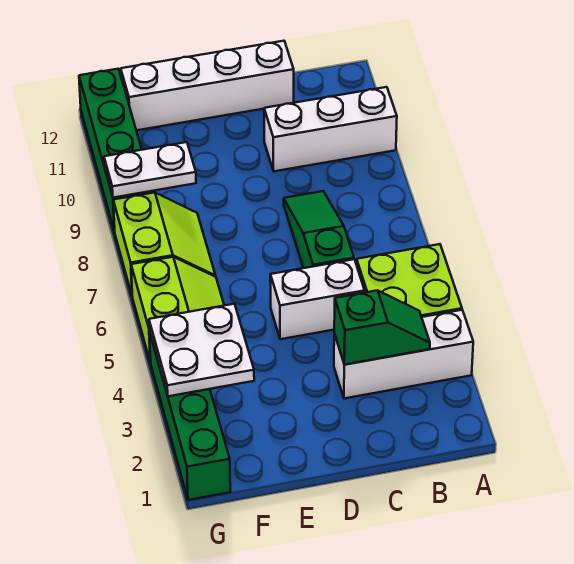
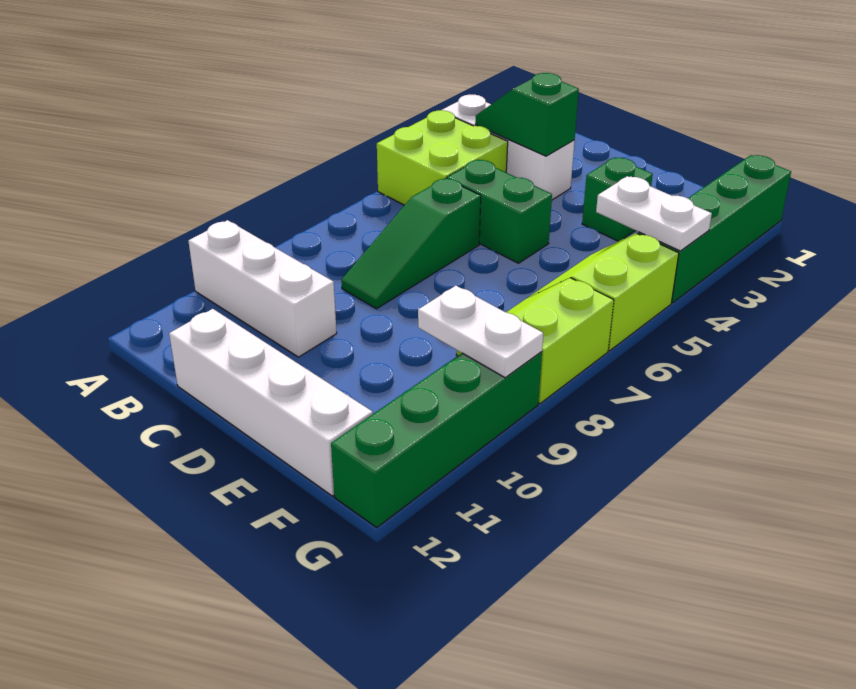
white 1x2 brick [270,259,365,339] -> green 1x2 brick [447,160,552,263]
none -> green 1x1 brick [582,158,653,241]
white 2x2 plate [149,304,254,396] -> white 1x2 plate [596,176,712,251]

